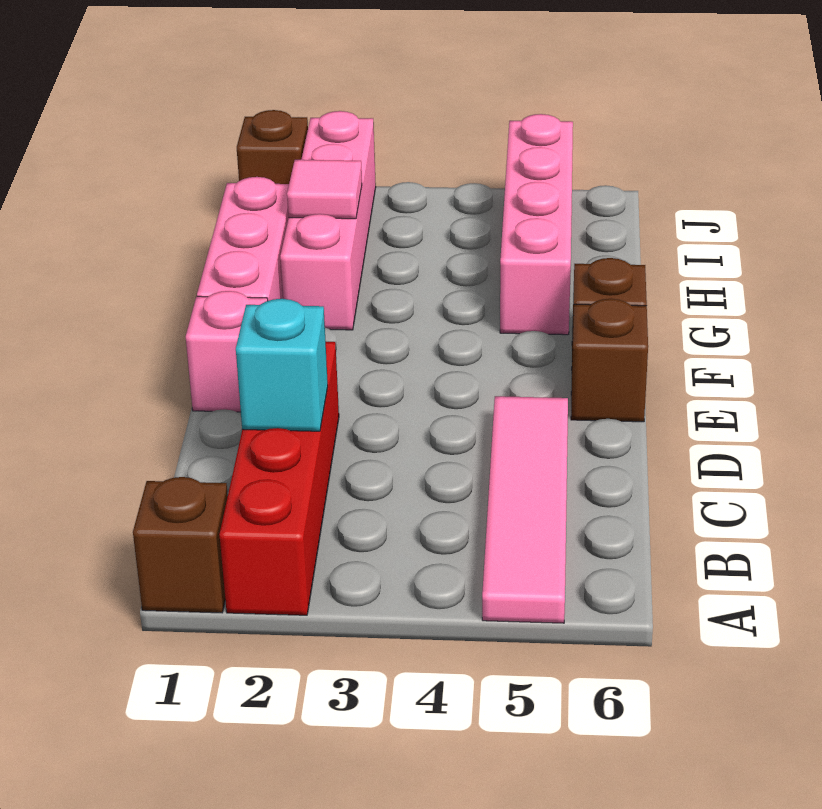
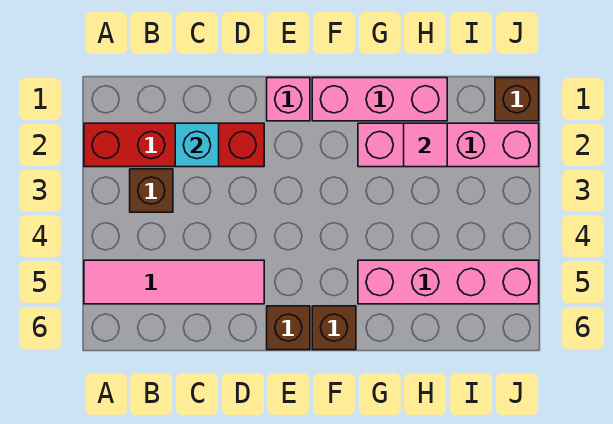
brown 1x1 brick [133,477,228,613] -> brown 1x1 brick moved to [130,169,173,212]

